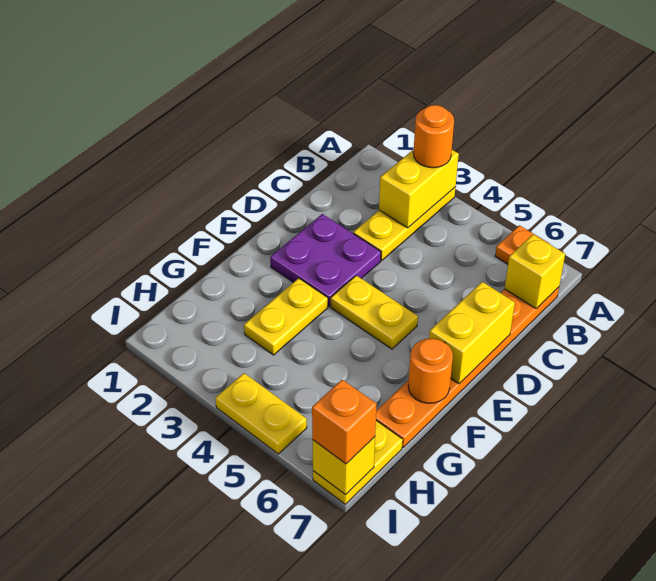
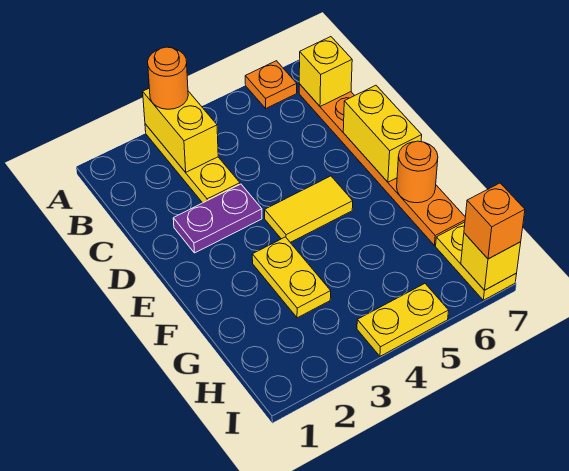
purple 2x2 plate [270,214,381,306] -> purple 1x2 plate [173,184,262,253]
yellow 1x2 plate [331,275,418,349] -> yellow 1x2 tile [265,176,353,242]

